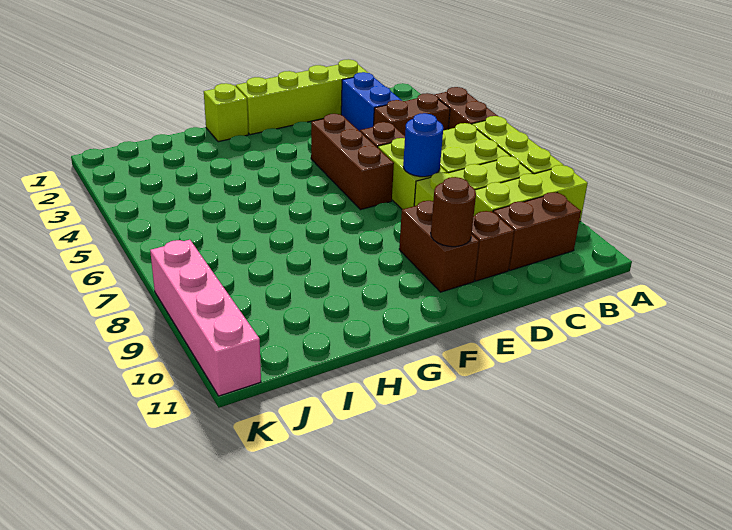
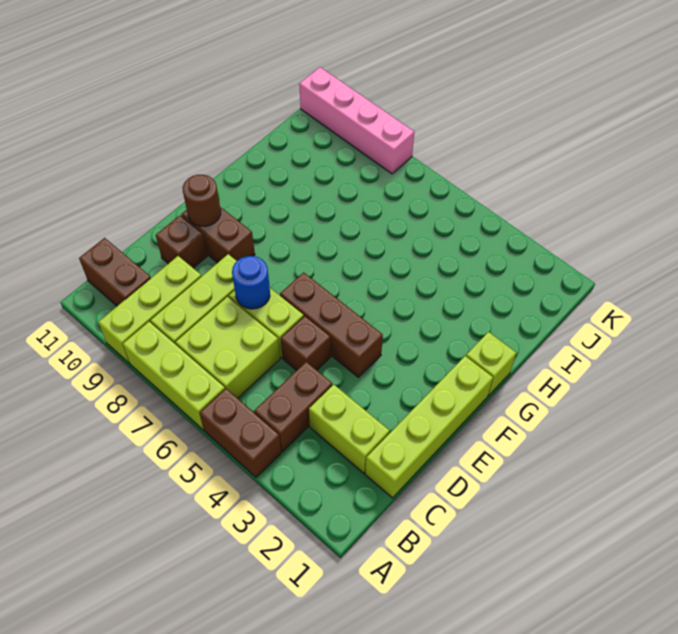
brown 1x2 brick [493,192,581,270] -> brown 1x2 brick turned to [79,238,151,306]
blue 1x2 brick [341,72,402,131] -> lime 1x2 brick [309,385,390,473]

